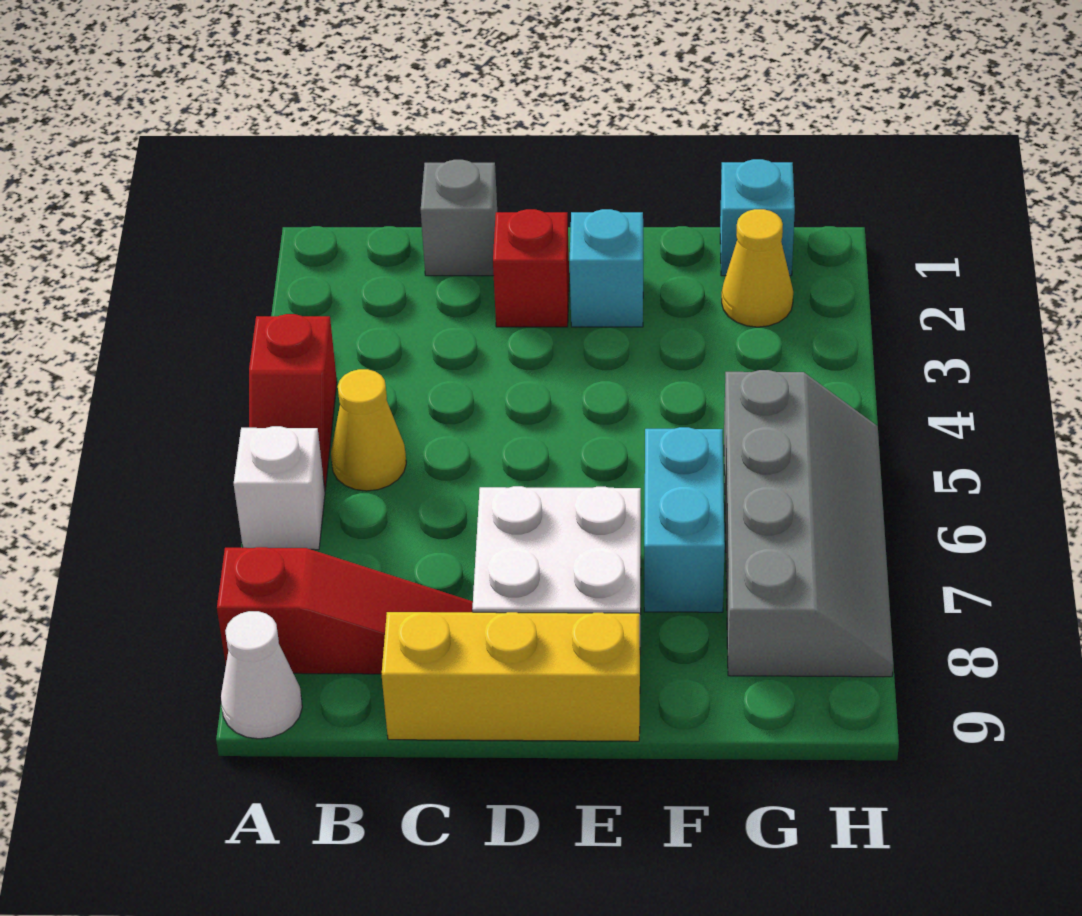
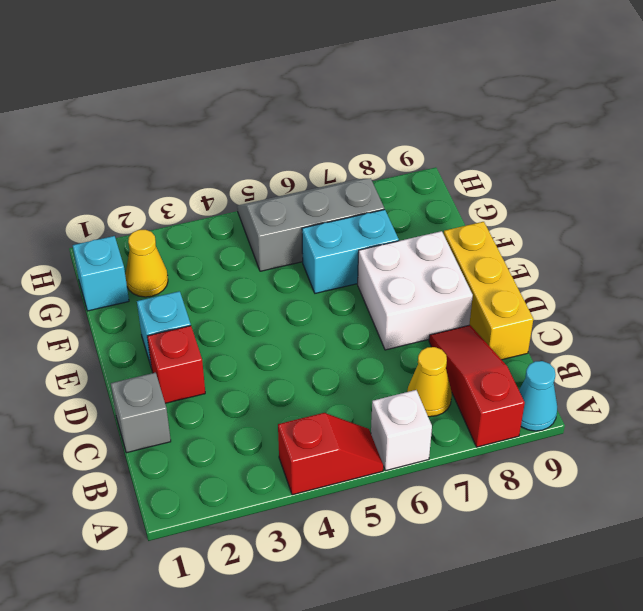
white 1x1 cone [221,611,302,739] -> cyan 1x1 cone [519,361,557,431]
yellow 1x1 cone [331,369,406,491] -> yellow 1x1 cone moved to [407,347,452,417]
grey 2x4 slope [724,370,893,677] -> grey 2x3 slope [237,178,384,271]

